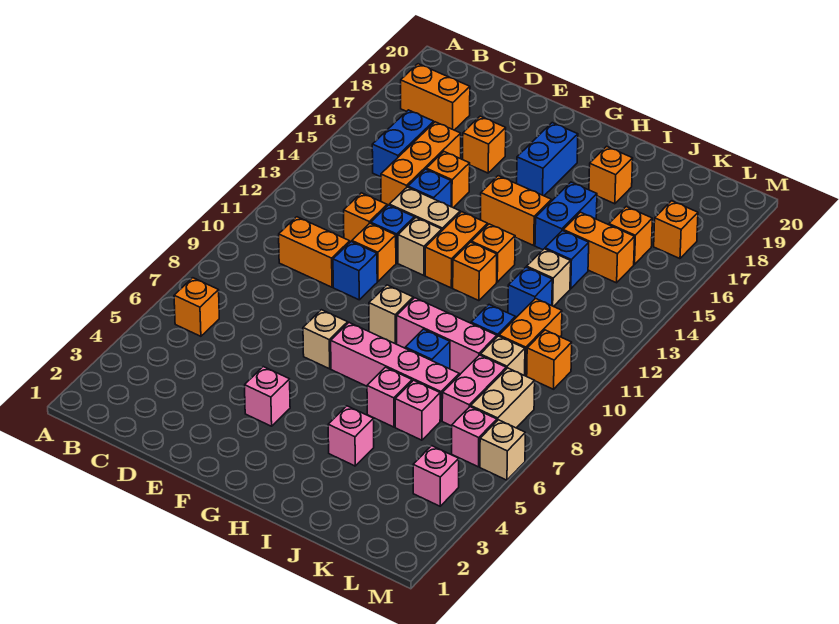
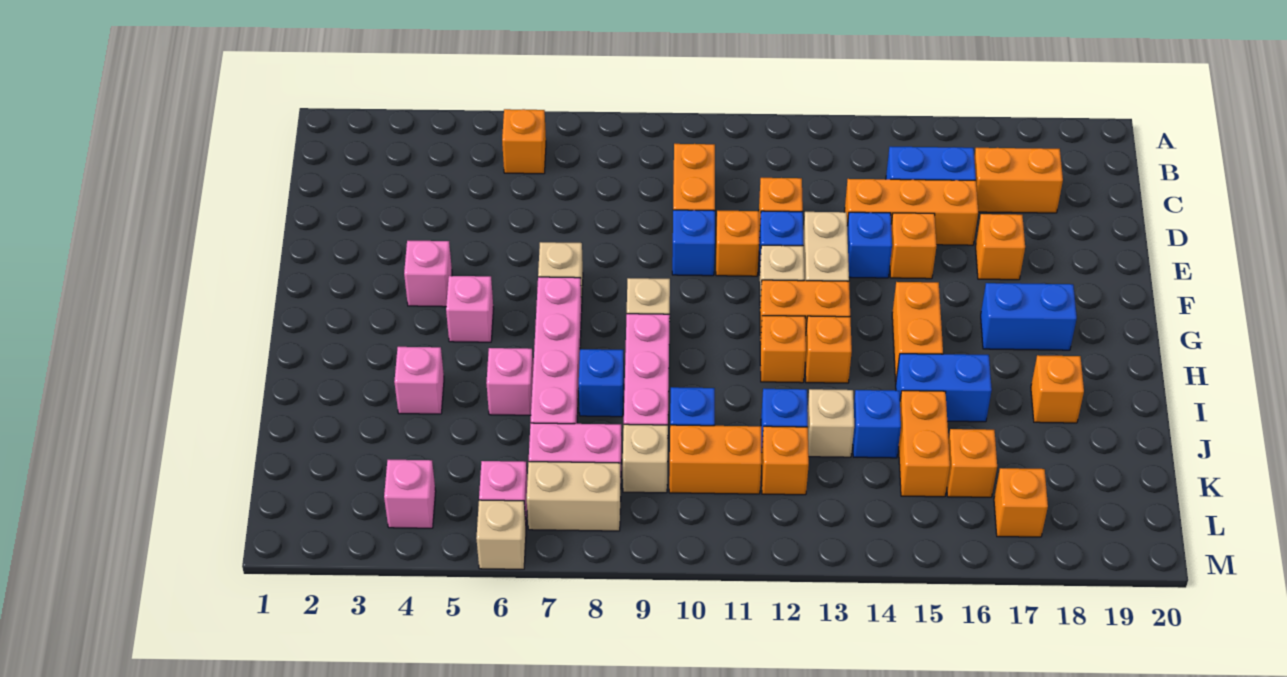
orange 1x2 brick [401,64,470,130] -> orange 1x2 brick turned to [974,148,1063,213]
pink 1x1 brick [395,380,440,440] -> pink 1x1 brick moved to [446,276,494,342]
orange 1x1 brick [527,330,572,389] -> orange 1x1 brick moved to [762,426,809,495]

